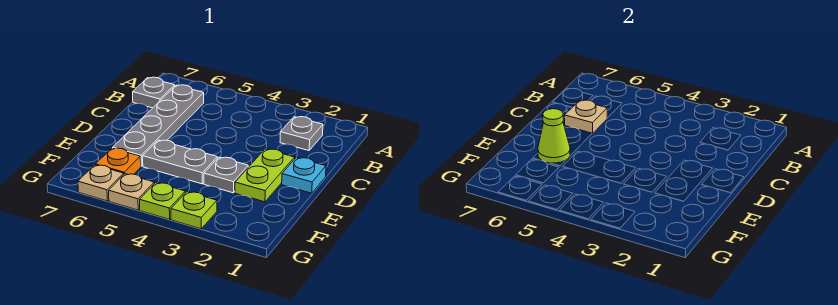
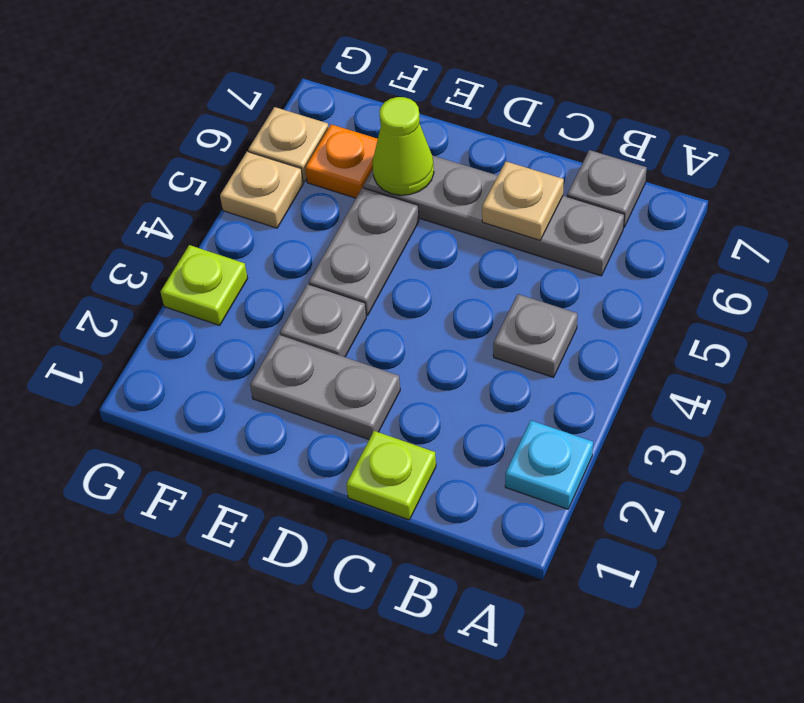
grey 1x1 plate [280,117,323,151] -> grey 1x1 plate moved to [493,294,577,377]
cyan 1x1 plate [282,157,326,193] -> cyan 1x1 plate moved to [505,420,593,509]
lime 1x2 plate [235,149,295,202] -> grey 1x2 plate [250,335,400,439]
lime 1x1 plate [140,183,185,219] -> lime 1x1 plate moved to [346,431,436,520]

